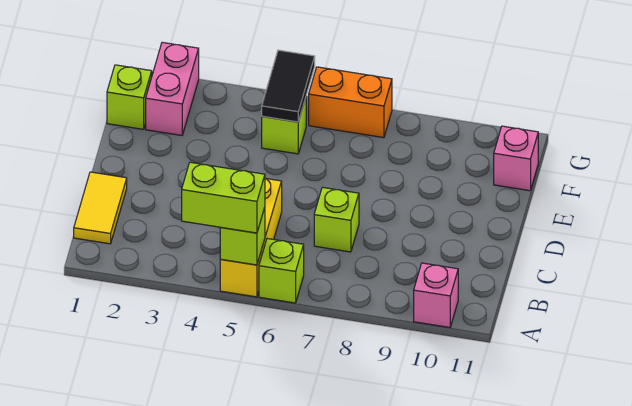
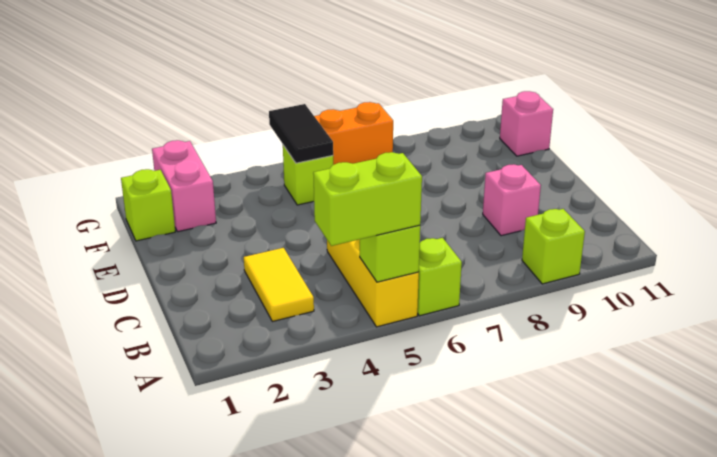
pink 1x1 brick [414,263,458,327] -> pink 1x1 brick moved to [483,164,541,236]
yellow 1x2 tile [74,172,127,244] -> yellow 1x2 tile moved to [244,248,314,322]
lime 1x1 brick [314,187,359,252] -> lime 1x1 brick moved to [522,209,585,284]

